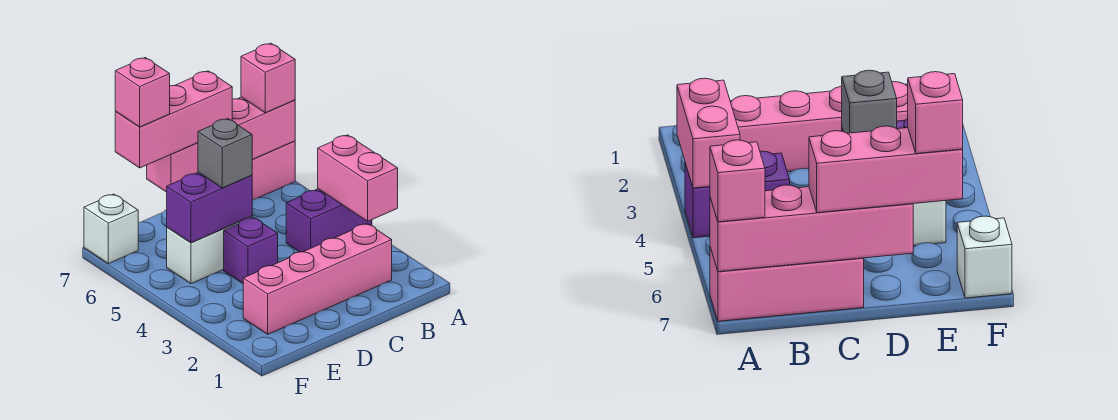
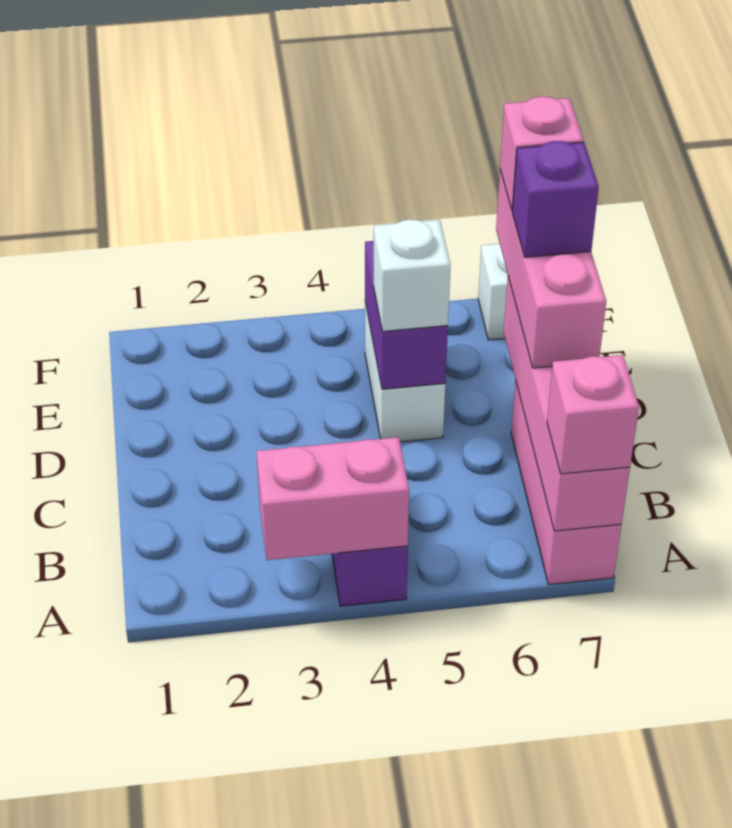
pink 1x4 brick [243,224,392,334] -> none
purple 1x1 brick [224,217,278,283] -> purple 1x1 brick moved to [512,141,599,257]
grey 1x1 brick [198,119,252,188] -> white 1x1 brick [374,219,450,332]

